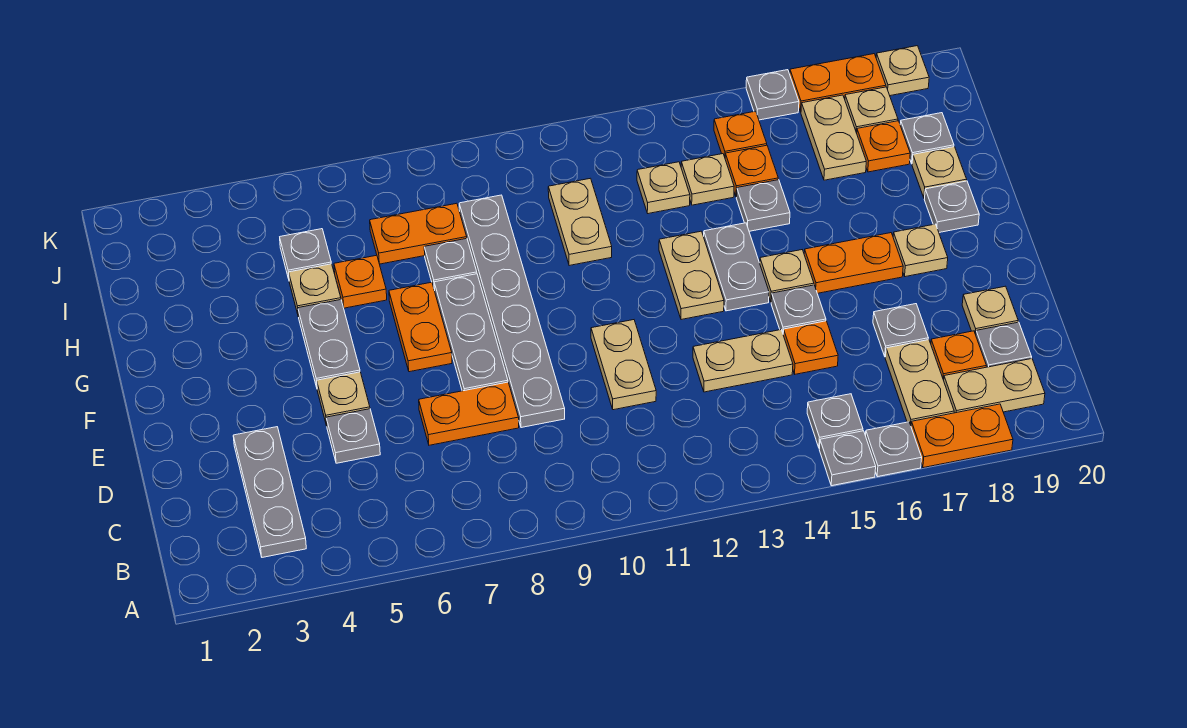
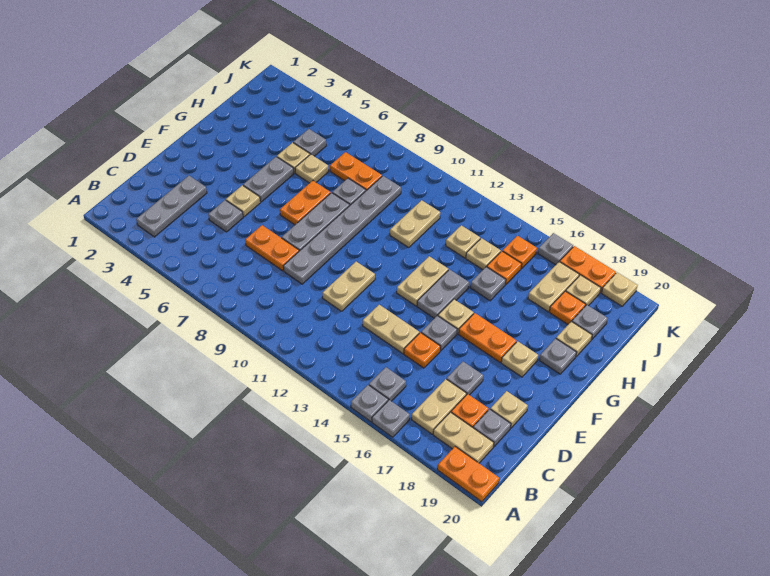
orange 1x2 plate [911,404,1013,468] -> orange 1x2 plate moved to [438,447,499,502]
orange 1x1 plate [334,255,387,308] -> tan 1x1 plate [295,154,329,183]

